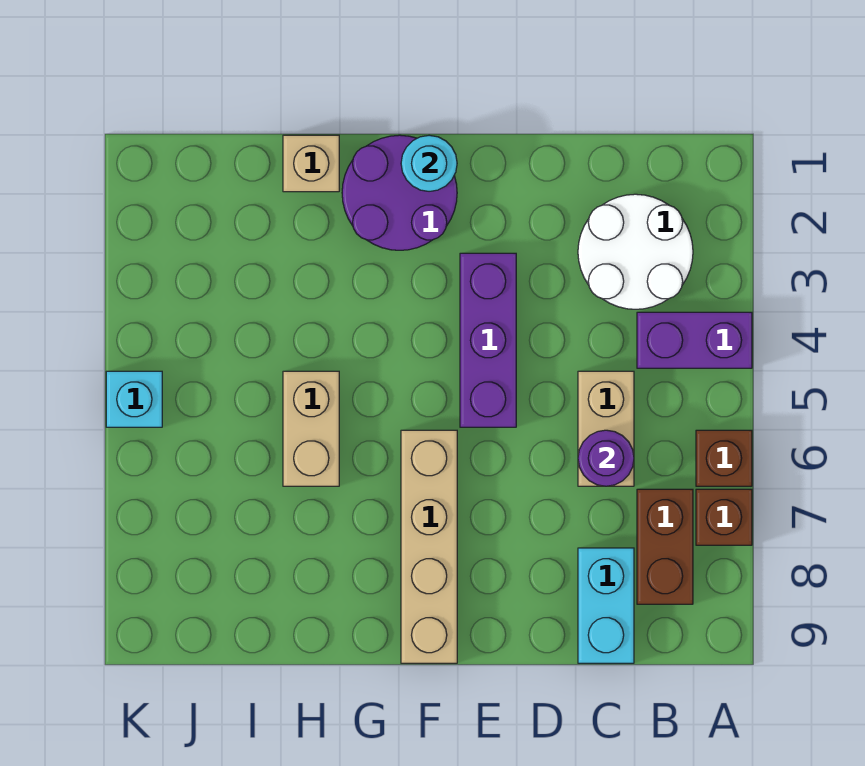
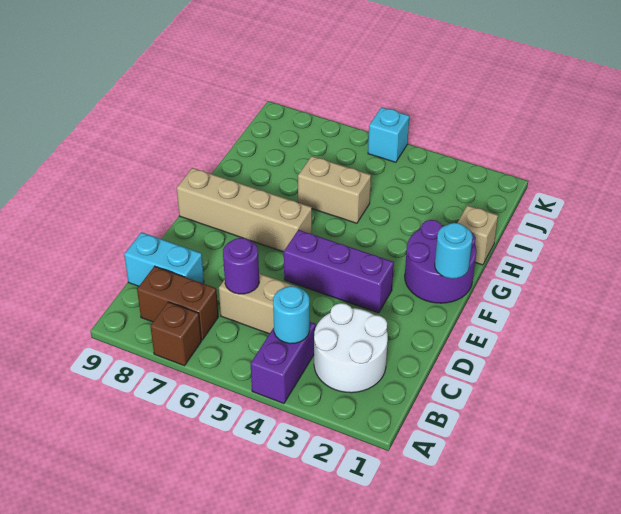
brown 1x1 brick [696,430,752,486] -> none
none -> cyan 1x1 round brick [273,286,310,344]

